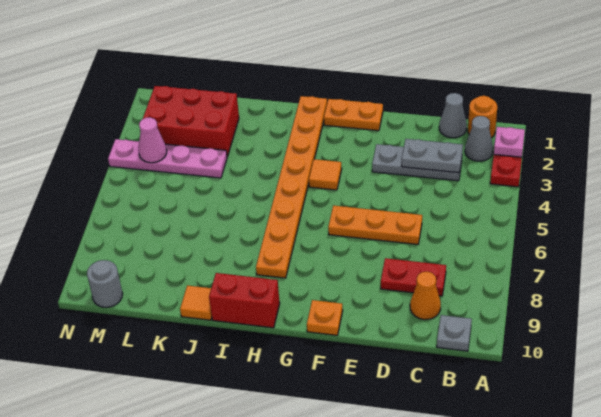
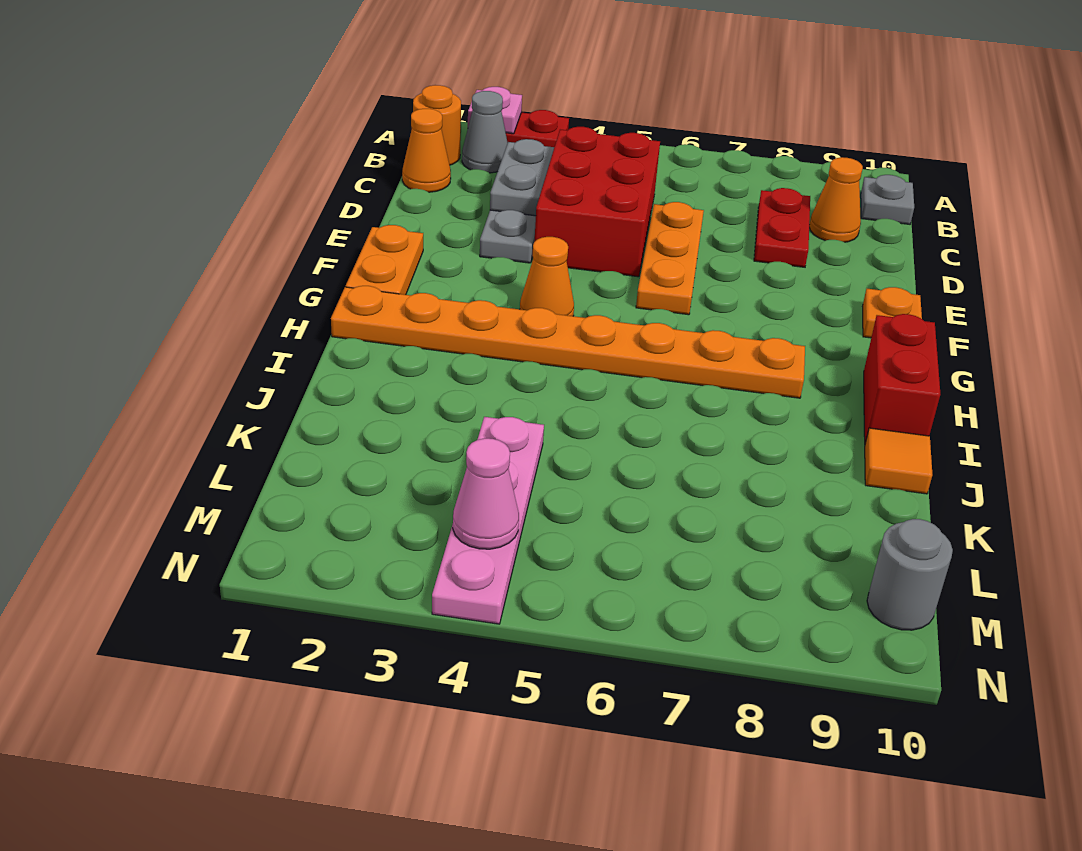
grey 1x1 cone [439,93,467,138] -> orange 1x1 cone [402,109,451,192]
orange 1x1 tile [309,159,342,190] -> orange 1x1 cone [520,237,574,316]
red 2x3 brick [143,86,239,157] -> red 2x3 brick moved to [534,127,660,277]

